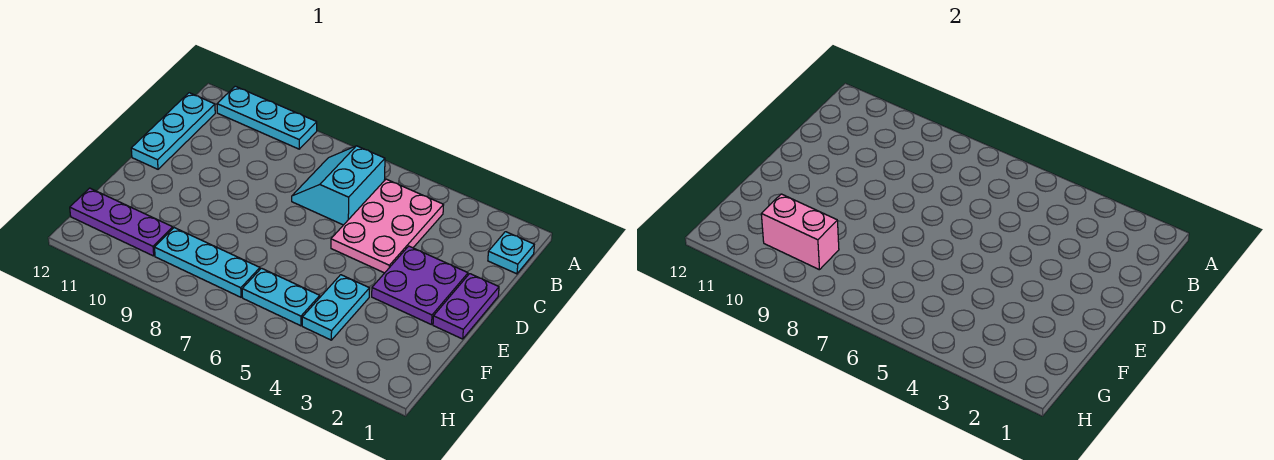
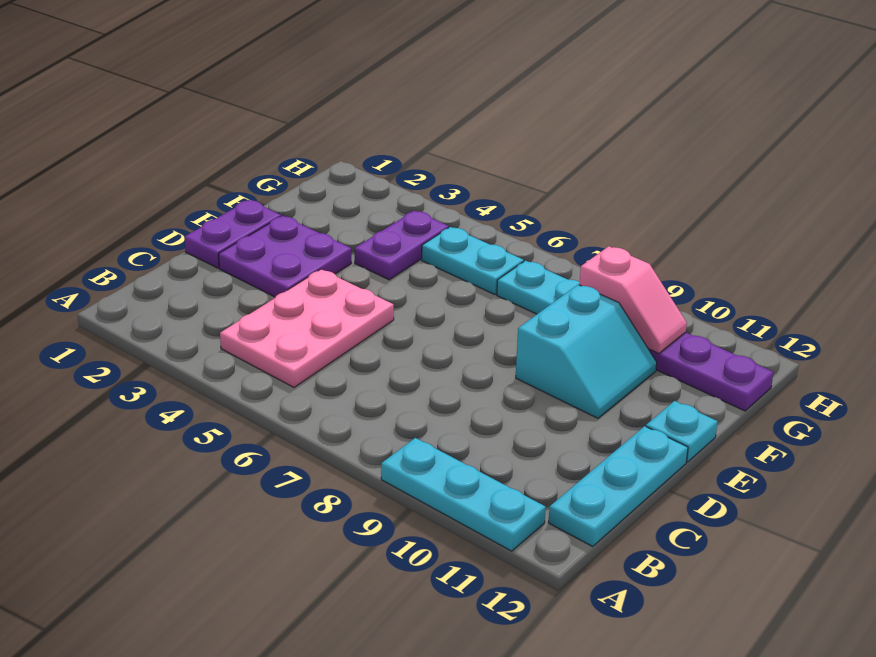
cyan 1x1 plate [488,232,534,274] -> cyan 1x1 plate moved to [646,401,718,462]
cyan 2x2 slope [292,146,385,225] -> cyan 2x2 slope moved to [516,284,657,418]
cyan 1x2 plate [302,275,370,340] -> purple 1x2 plate [355,211,449,280]
pink 1x2 brick [761,194,839,270] -> pink 1x2 slope [579,246,687,353]

